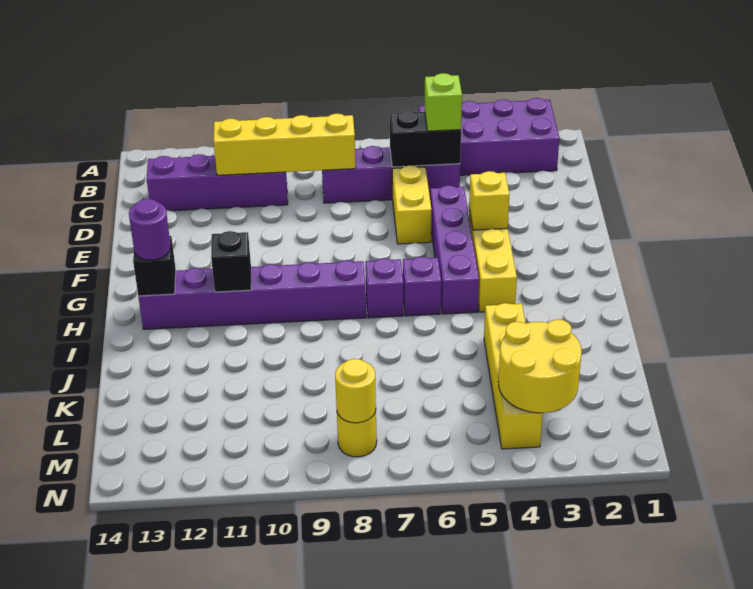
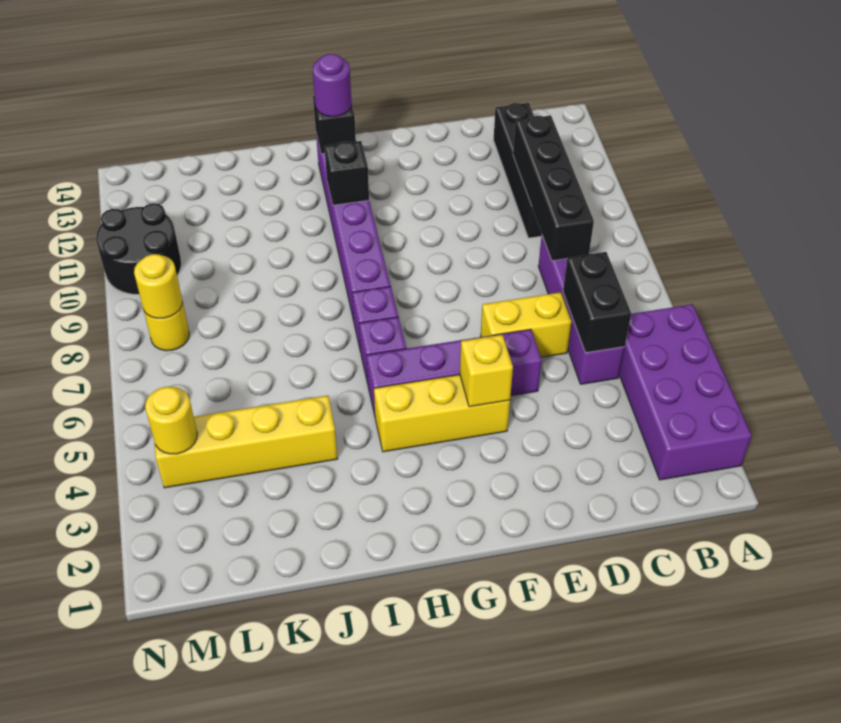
lime 1x1 brick [425,73,462,131] -> none
yellow 1x4 brick [214,114,356,175] -> black 1x4 brick [513,116,594,261]
purple 1x4 brick [147,154,288,211] -> black 1x4 brick [494,103,542,238]
yellow 2x2 round brick [499,319,582,413] -> yellow 1x1 round brick [145,387,197,454]
none -> black 2x2 round brick [96,203,181,294]

